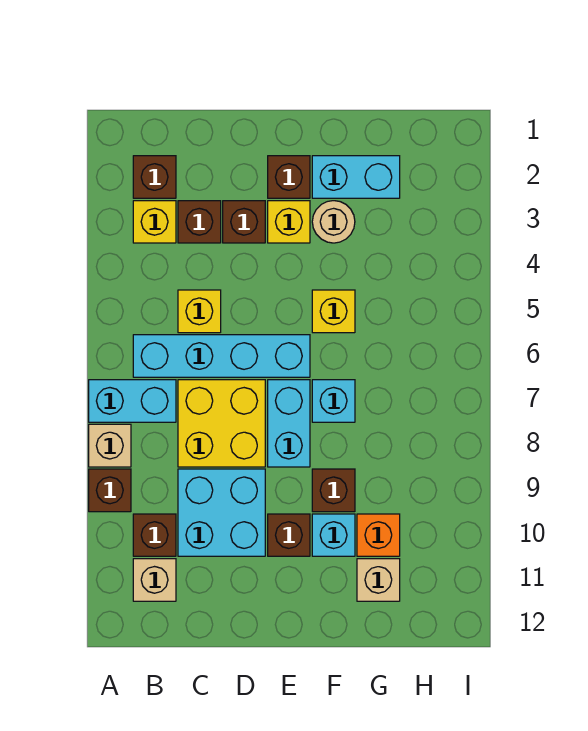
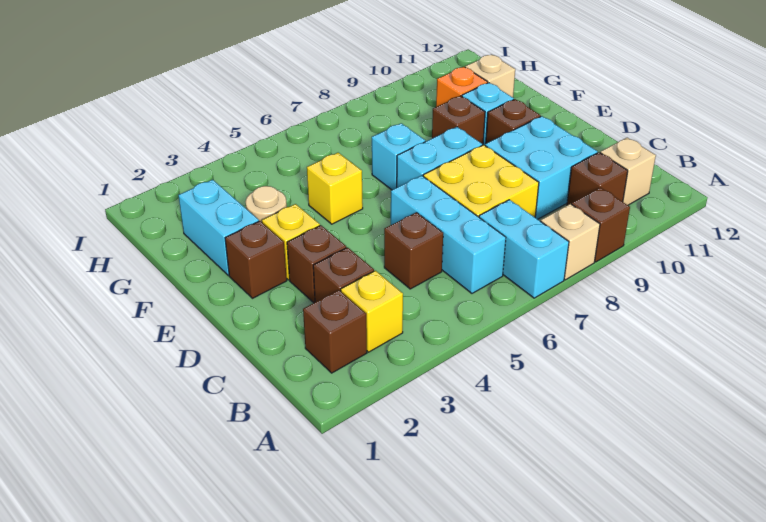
cyan 1x4 brick [133,335,310,377] -> cyan 1x3 brick [391,176,506,293]
yellow 1x1 brick [178,290,221,333] -> brown 1x1 brick [384,212,443,289]

